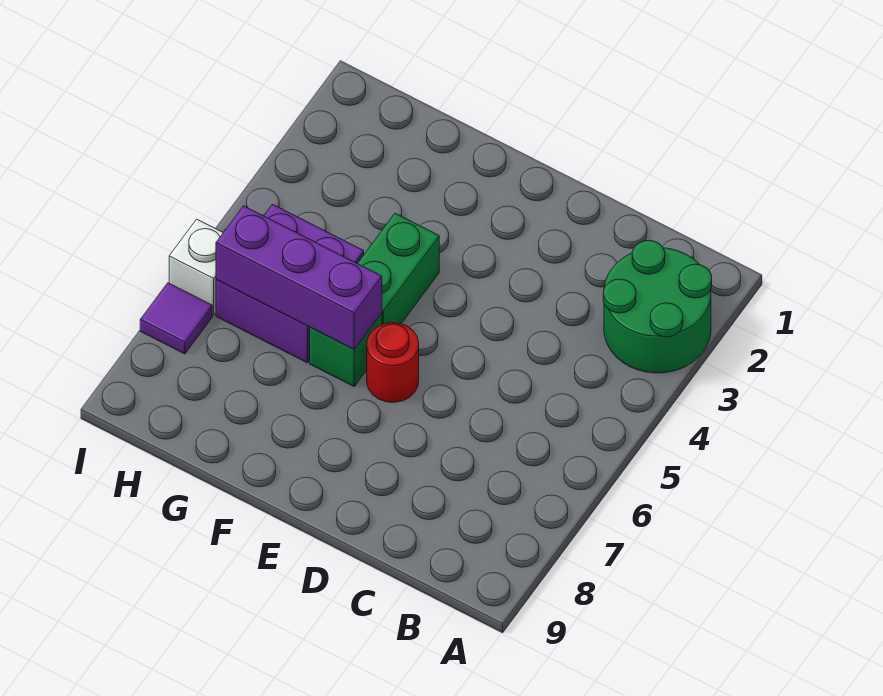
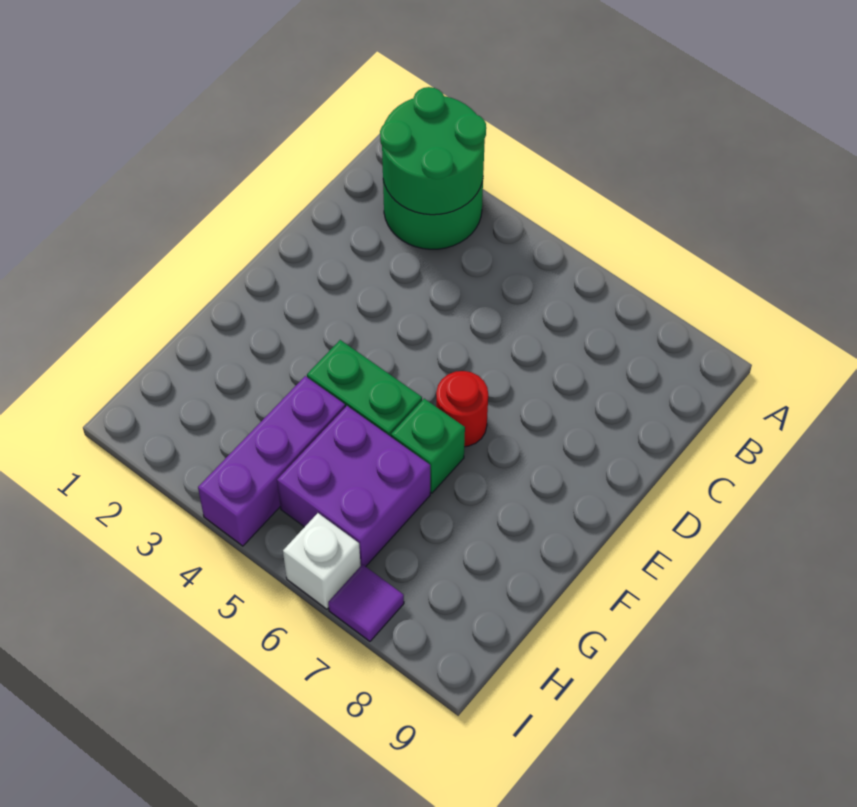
none -> green 2x2 round brick [380,87,486,215]
purple 1x3 brick [216,206,382,349] -> purple 1x3 brick moved to [198,376,345,546]

